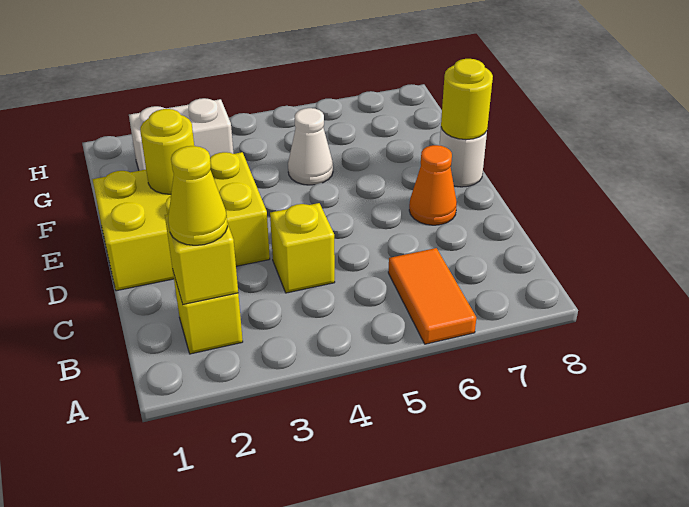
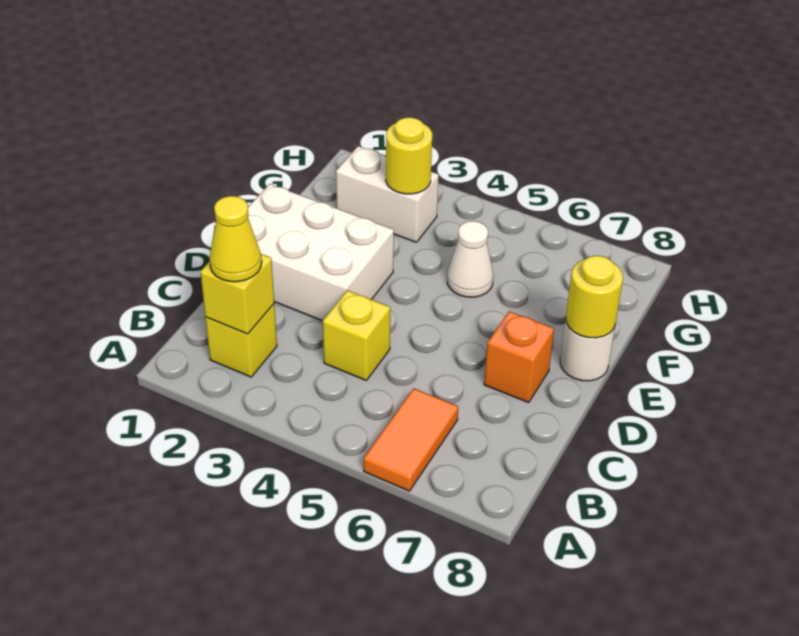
yellow 2x3 brick [92,152,270,291] -> white 2x3 brick [248,184,394,321]
orange 1x1 cone [409,145,457,225] -> orange 1x1 brick [484,311,554,402]
yellow 1x1 round brick [140,109,194,194] -> yellow 1x1 round brick moved to [386,117,432,194]

